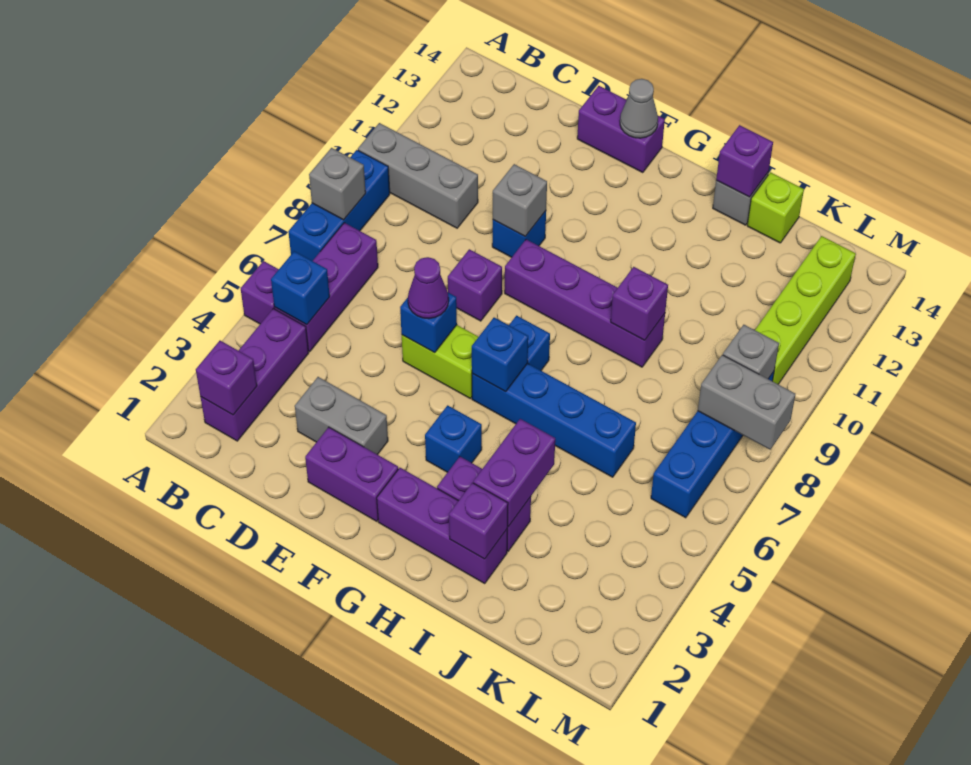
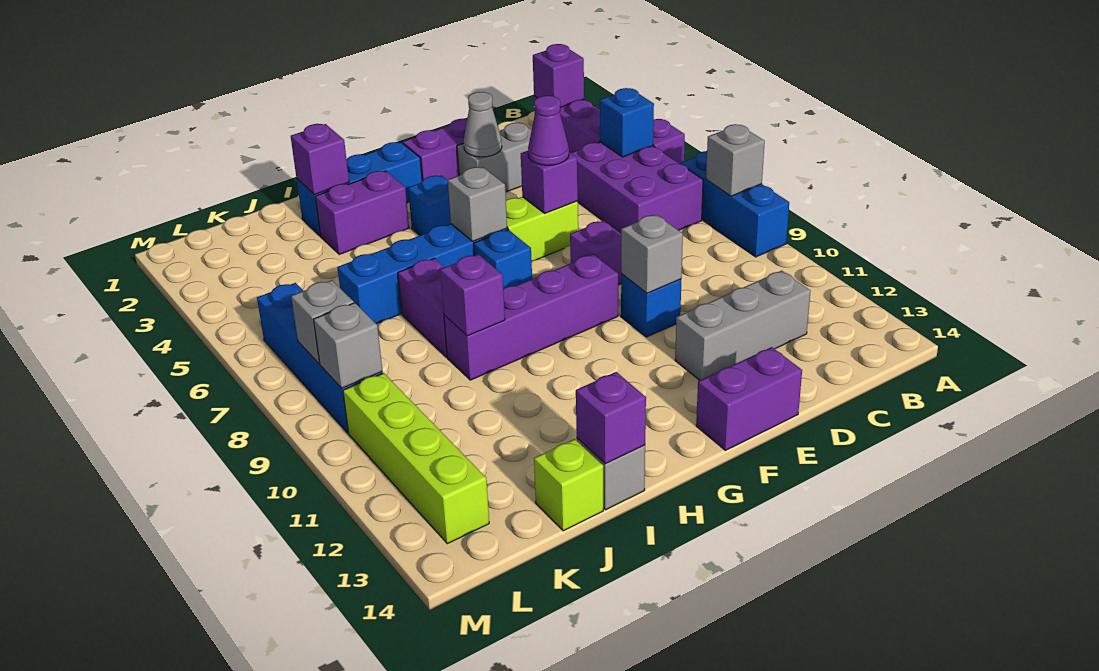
grey 1x3 brick [358,123,478,228] -> grey 1x3 brick moved to [675,271,811,380]
purple 1x3 brick [274,223,378,352] -> purple 2x3 brick [571,142,703,233]
blue 1x1 brick [400,293,457,353] -> purple 1x1 brick [521,151,578,213]
grey 1x1 cone [620,79,658,138] -> grey 1x1 cone moved to [464,92,502,157]
purple 1x3 brick [377,468,507,583] -> blue 1x3 brick [297,142,422,236]
blue 1x1 brick [472,318,528,392] -> grey 1x1 brick [448,167,507,241]
purple 1x2 brick [473,419,555,527] -> purple 1x2 brick moved to [398,258,447,357]
grey 1x2 brick [698,355,795,449] -> grey 1x1 brick [291,280,354,364]

